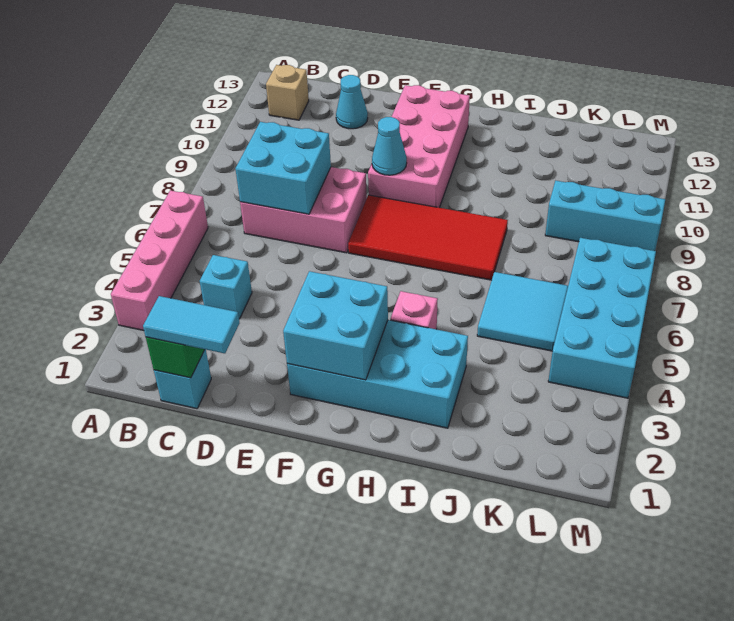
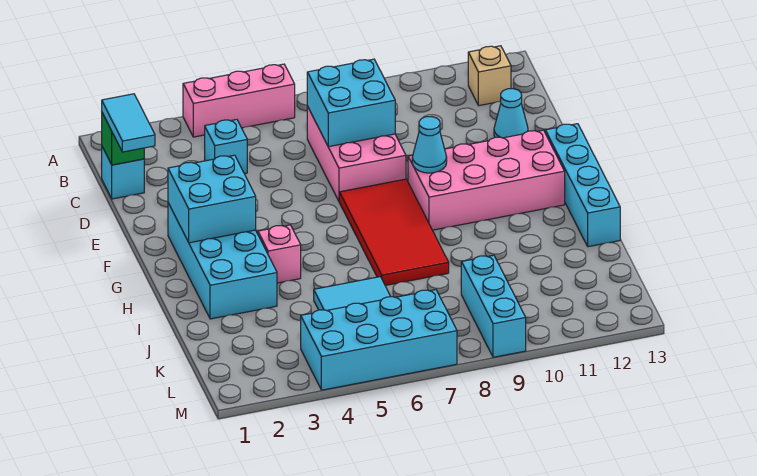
pink 1x4 brick [111,190,208,330] -> pink 1x3 brick [183,64,295,137]
none -> cyan 1x4 brick [545,124,620,247]

